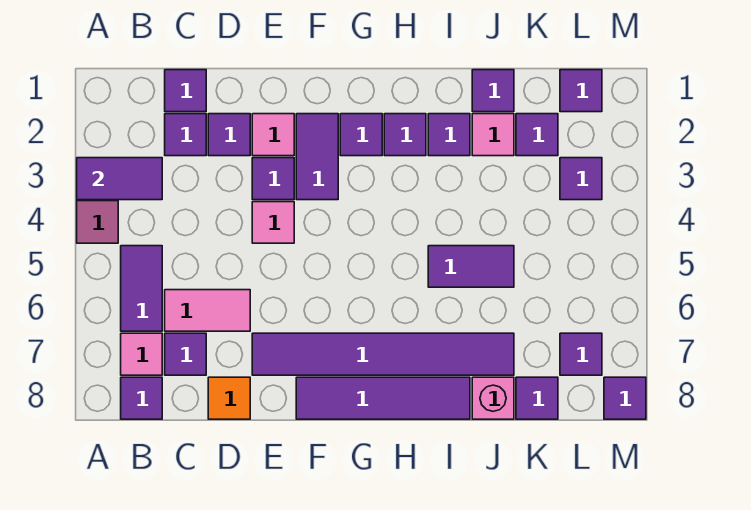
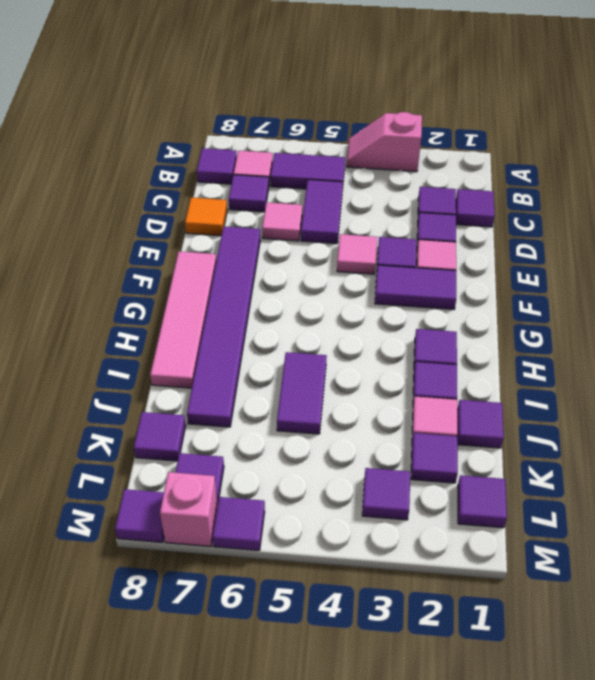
purple 1x2 tile [77,158,162,200] -> purple 1x2 tile moved to [301,180,343,244]
pink 1x2 tile [165,290,250,331] -> pink 1x1 tile [262,202,302,241]
purple 1x4 tile [296,377,470,419] -> pink 1x4 tile [150,252,216,388]
purple 1x1 tile [340,114,382,156] -> purple 1x1 tile moved to [213,497,265,550]
pink 1x1 brick [472,377,514,419] -> pink 1x1 brick moved to [160,472,218,546]

